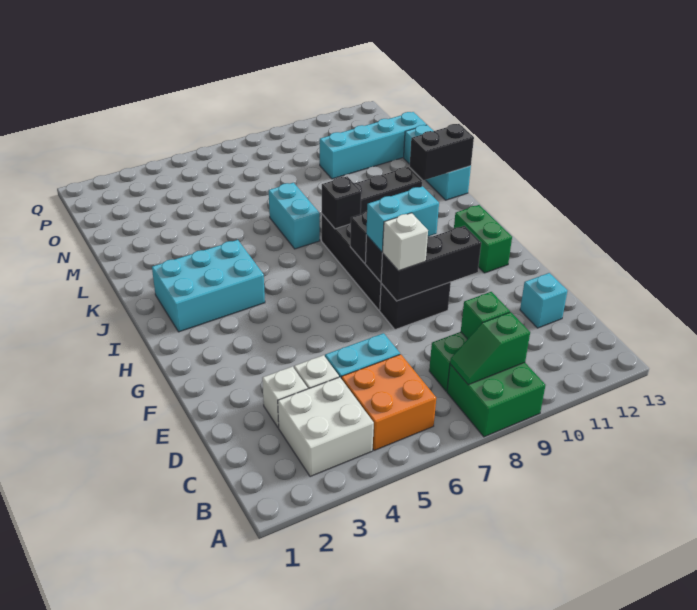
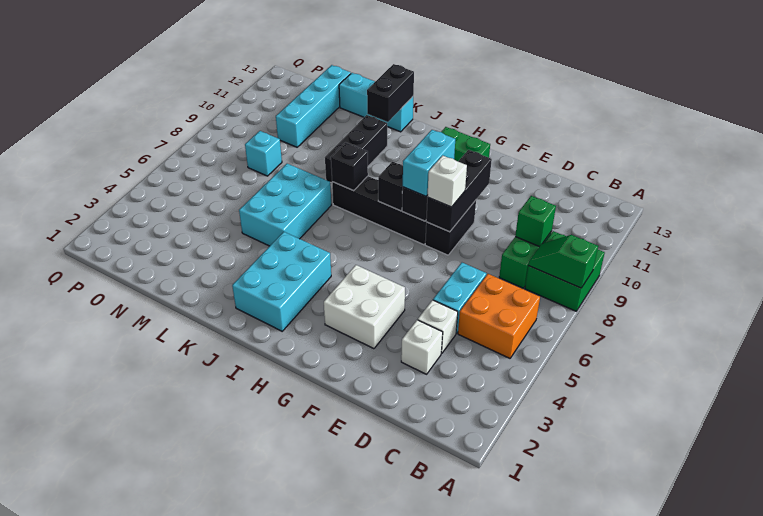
white 2x2 brick [278,377,374,477] -> white 2x2 brick moved to [324,265,405,349]
green 1x2 slope [450,312,530,385] -> green 1x2 slope turned to [528,235,598,288]
cyan 1x1 brick [520,273,567,328] -> cyan 1x1 brick moved to [245,131,282,176]
cyan 1x2 brick [269,183,320,249] -> cyan 2x3 brick [239,164,331,246]

